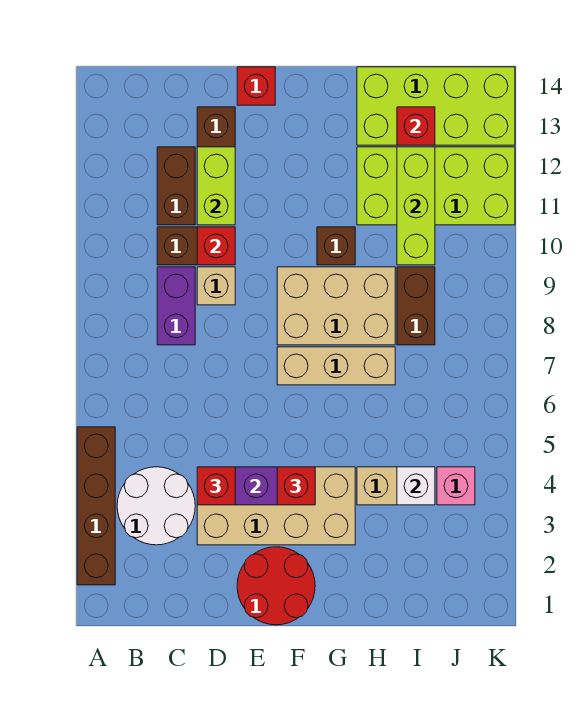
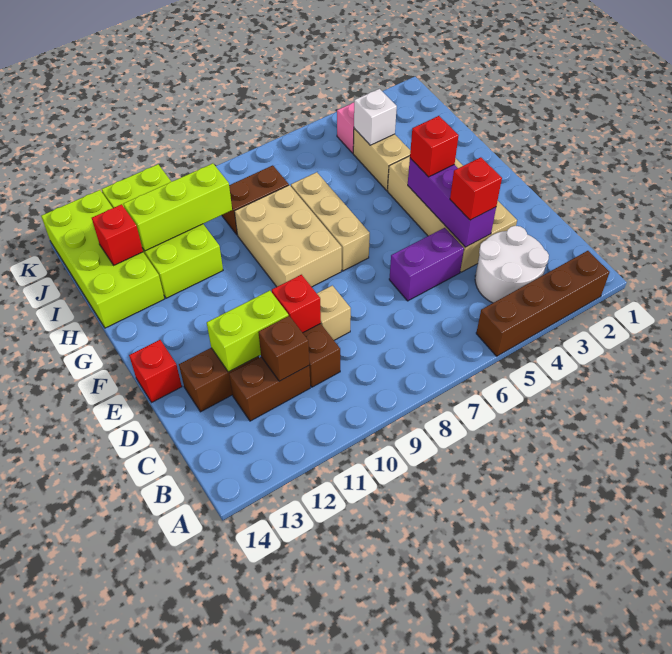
purple 1x2 brick [157,267,195,345] -> purple 1x2 brick moved to [389,228,464,301]
red 2x2 round brick [237,547,315,625] -> none
brown 1x1 brick [317,227,355,265] -> brown 1x1 brick moved to [258,316,309,381]

